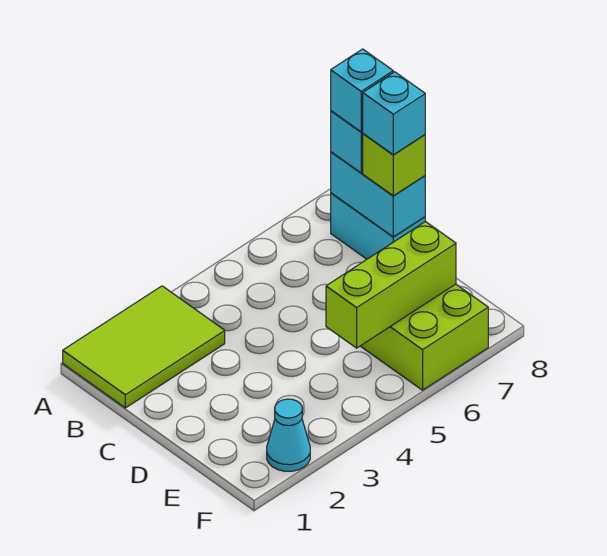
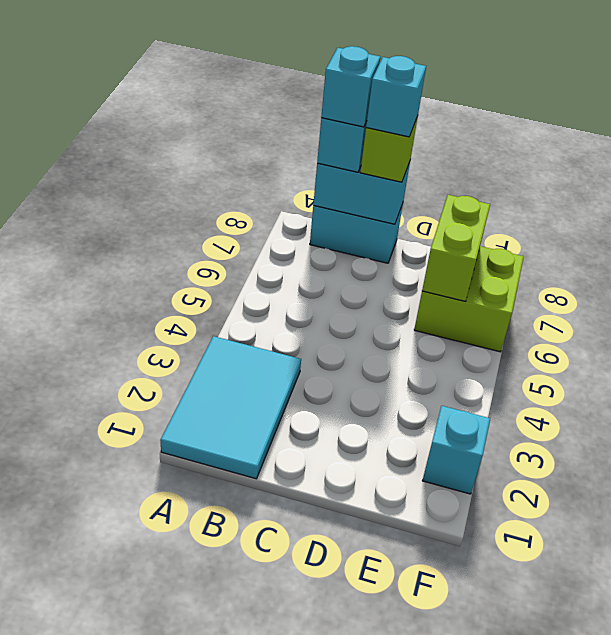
lime 2x3 tile [63,286,225,408] -> cyan 2x3 tile [160,336,301,479]
lime 1x3 brick [326,221,456,348] -> lime 1x2 brick [422,195,490,301]
cyan 1x1 cone [267,399,310,471] -> cyan 1x1 brick [423,406,490,494]

